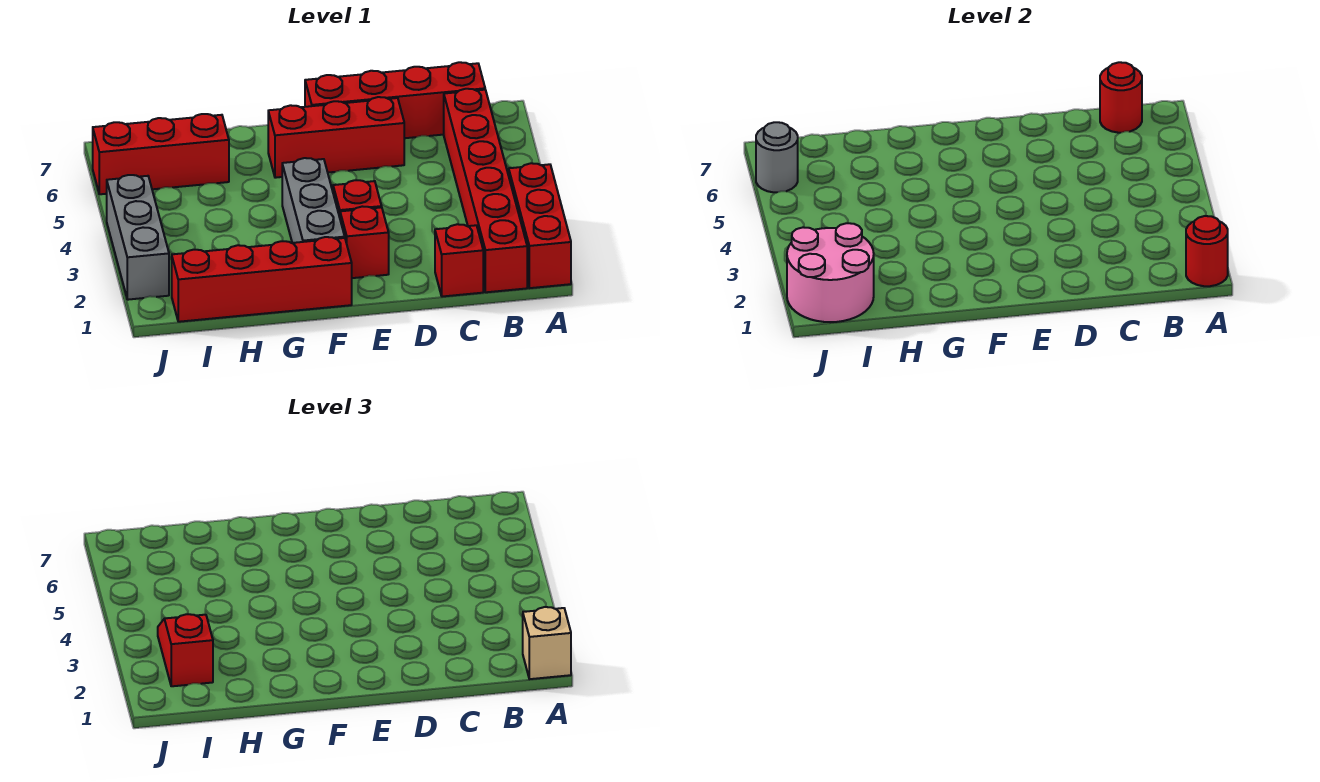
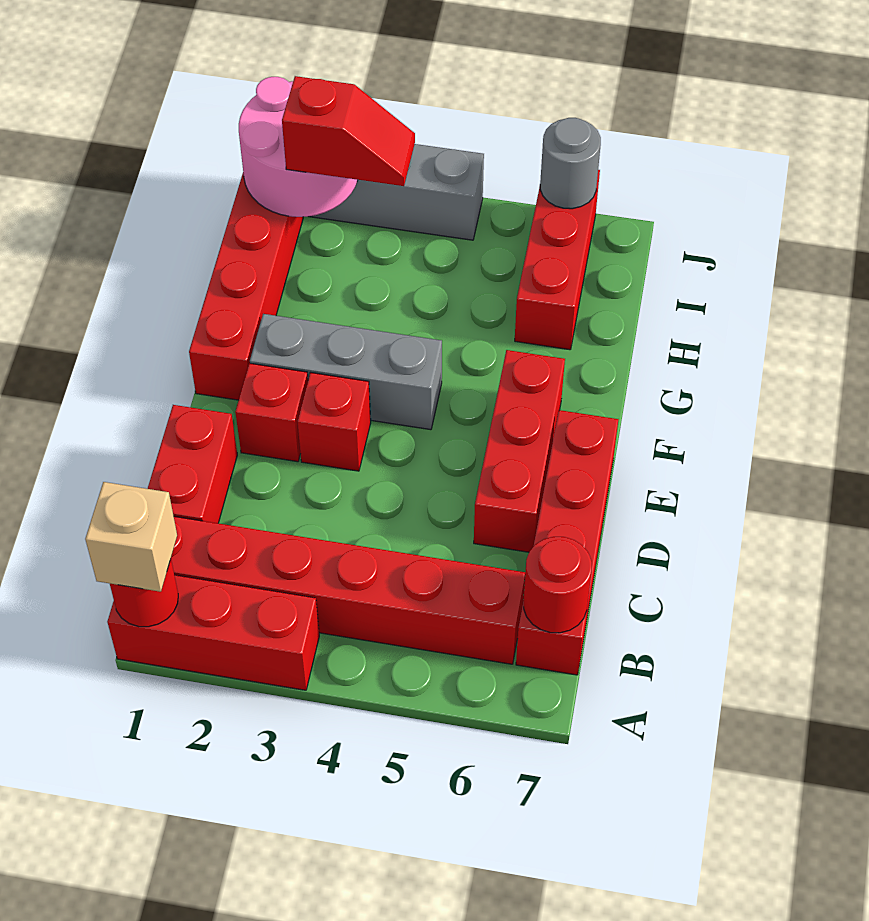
red 1x1 brick [435,224,483,297] -> red 1x2 brick [148,405,237,523]

